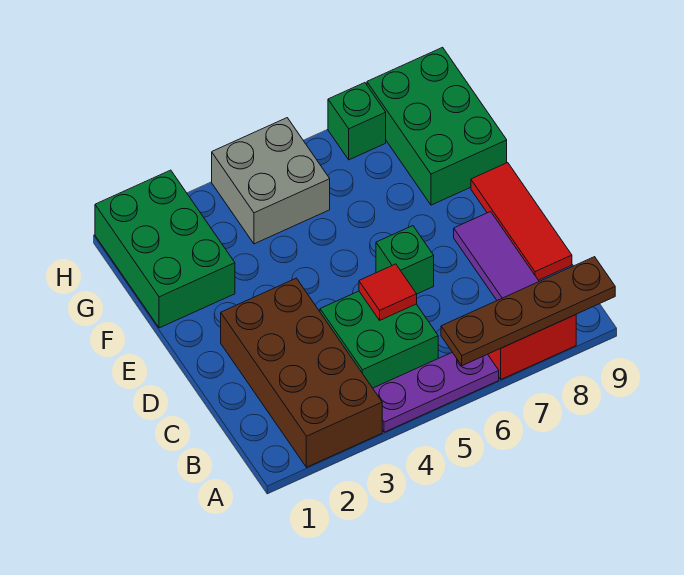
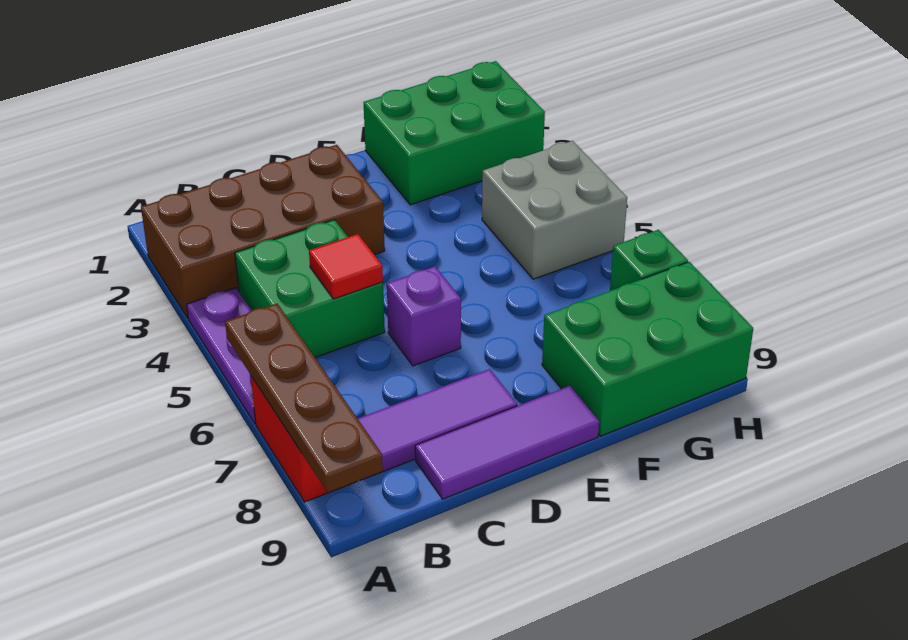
red 1x3 tile [471,163,572,280] -> purple 1x3 tile [415,386,599,499]
green 1x1 brick [376,226,434,294] -> purple 1x1 brick [387,267,461,366]

